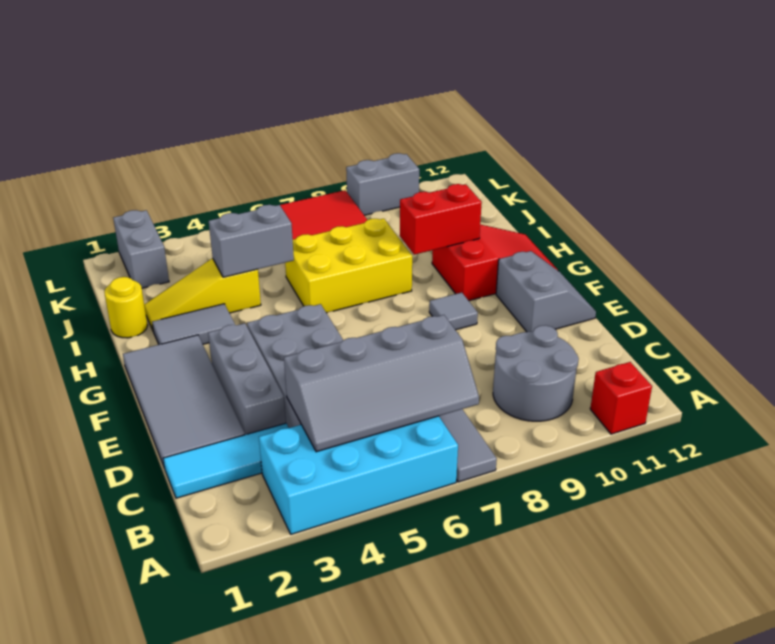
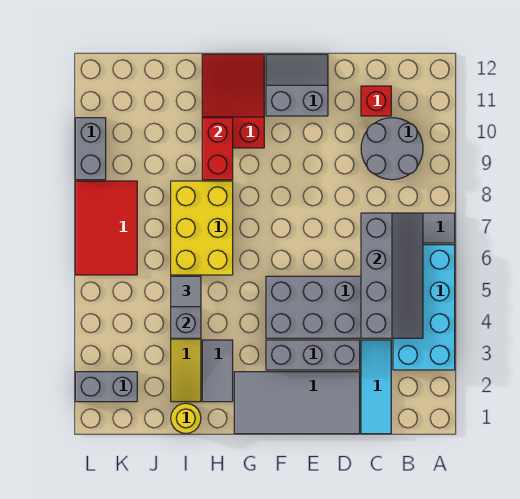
red 1x1 brick [590,362,652,434] -> red 1x1 brick moved to [361,86,391,116]
grey 1x1 tile [429,293,478,330] -> grey 1x1 tile moved to [171,276,201,307]

